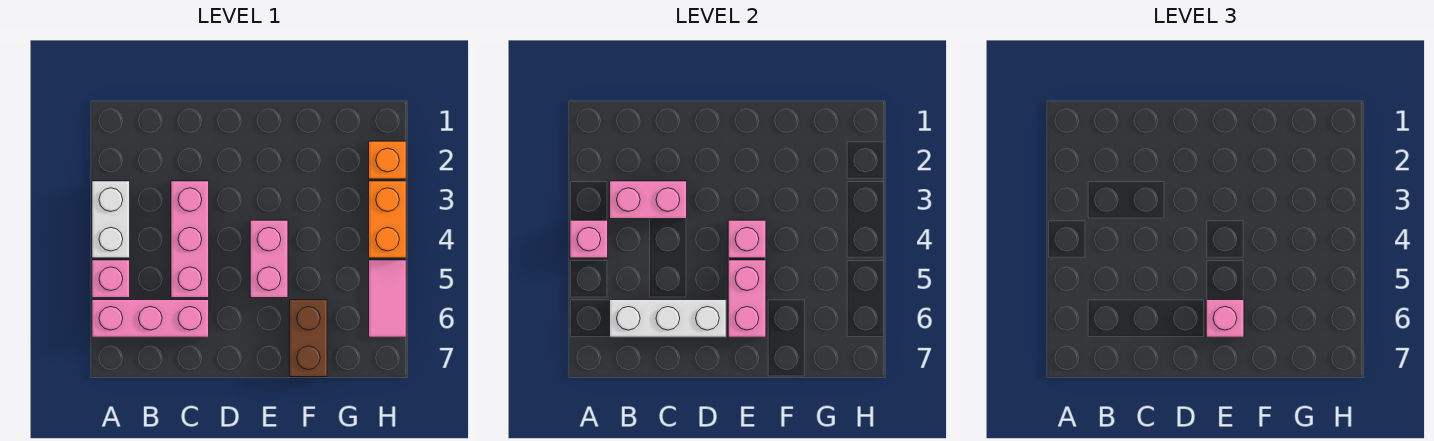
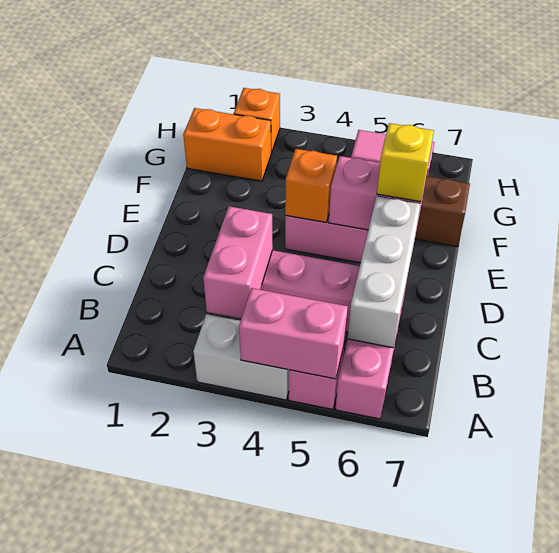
pink 1x1 brick [570,220,608,258] -> pink 1x2 brick [239,288,348,379]
pink 1x1 brick [728,220,766,258] -> orange 1x1 brick [285,149,337,222]
pink 1x1 brick [1206,300,1244,337] -> yellow 1x1 brick [377,123,434,202]
orange 1x2 brick [369,181,406,258] -> orange 1x2 brick moved to [183,108,271,181]

